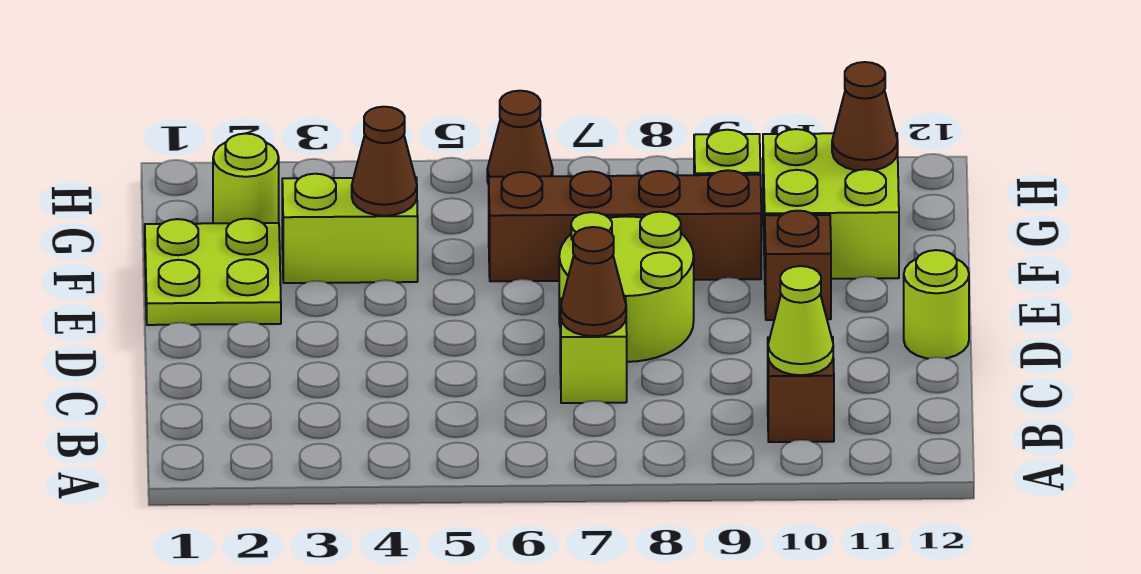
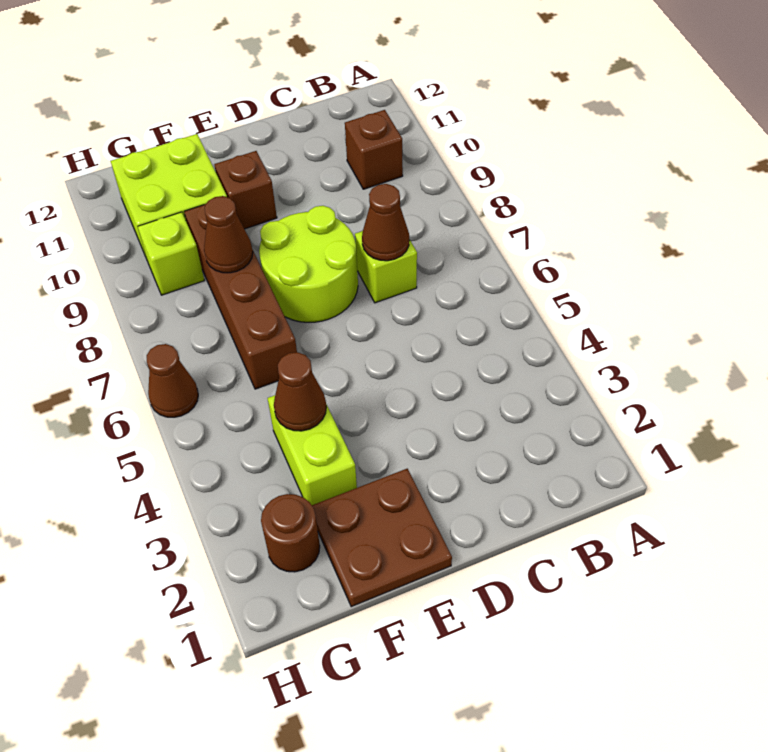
lime 1x1 cone [768,266,833,375] -> none
lime 1x1 round brick [904,250,969,359] -> none
lime 2x2 plate [145,219,281,325] -> brown 2x2 plate [312,469,452,607]
lime 1x1 round brick [213,134,279,223] -> brown 1x1 round brick [261,494,320,572]
brown 1x1 cone [832,62,898,171] -> brown 1x1 cone moved to [204,196,253,273]

